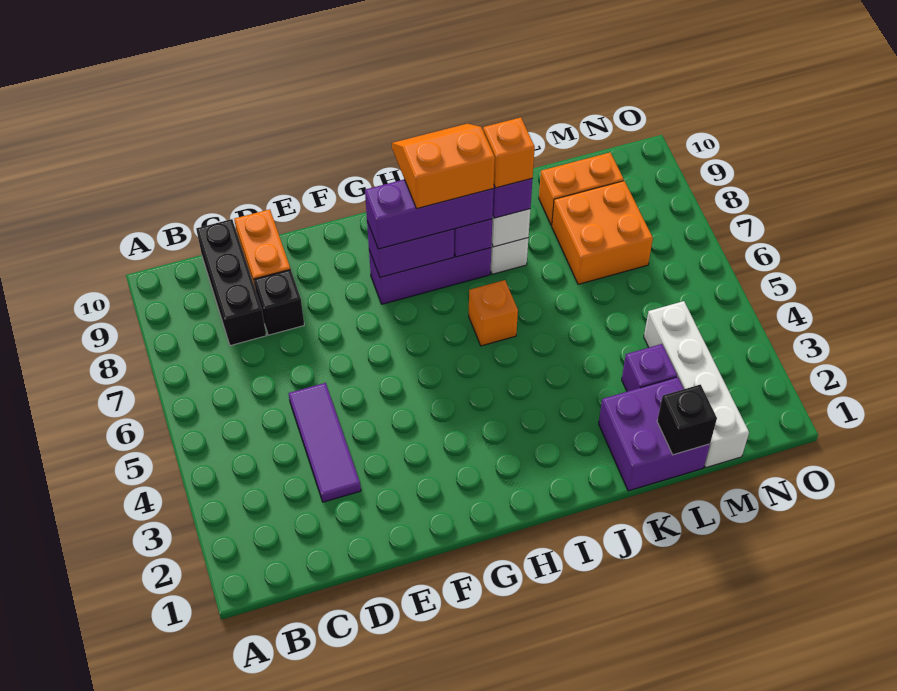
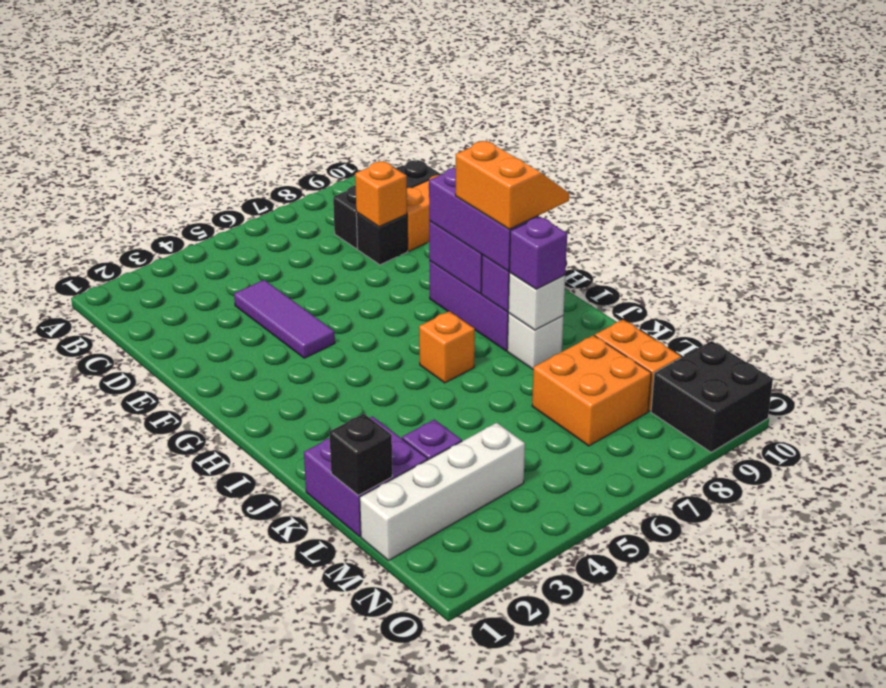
purple 1x3 tile [288,383,361,502] -> purple 1x3 tile turned to [234,280,335,358]
orange 1x1 brick [483,117,535,188] -> orange 1x1 brick moved to [355,161,407,227]
none -> black 2x2 brick [651,341,773,452]

